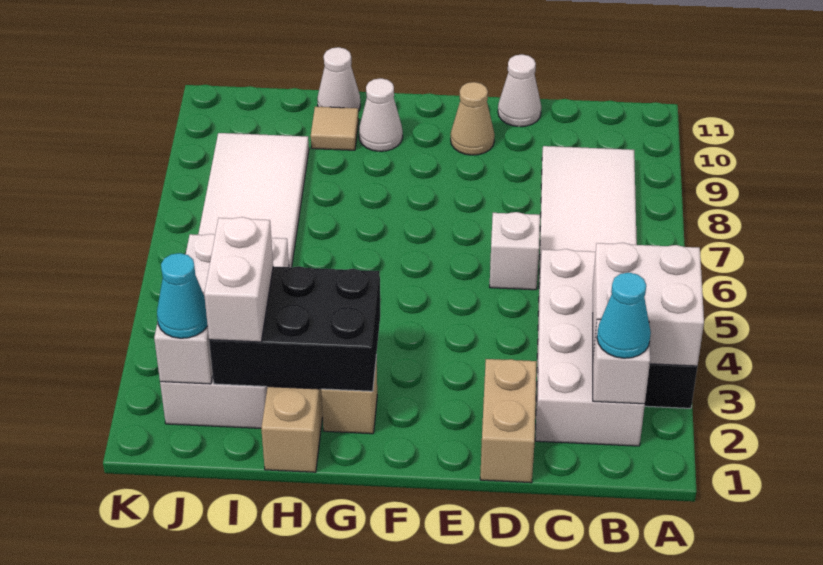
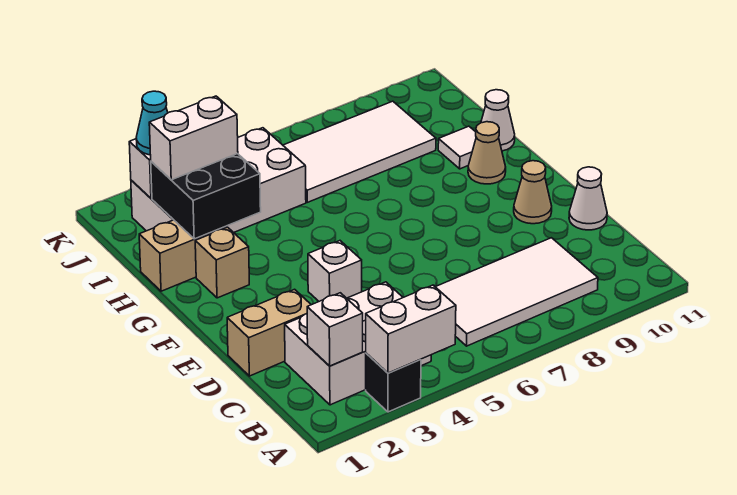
white 2x2 brick [593,243,704,366] -> white 1x2 brick [366,285,456,373]
white 2x4 brick [535,249,645,446] -> white 2x3 brick [285,282,431,405]
cyan 1x1 cone [597,272,651,358] -> none
white 1x1 brick [490,212,540,290] -> white 1x1 brick moved to [308,241,362,301]
black 2x3 brick [209,266,380,391] -> black 2x2 brick [151,154,261,239]
white 1x1 cone [359,78,403,151] -> tan 1x1 cone [468,122,506,184]
tan 1x1 tile [311,107,359,150] -> white 1x1 tile [438,126,476,169]

